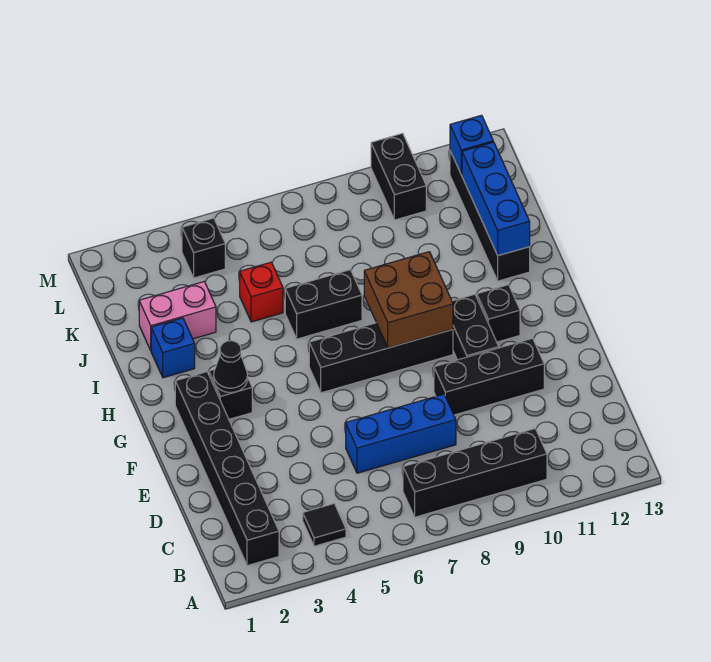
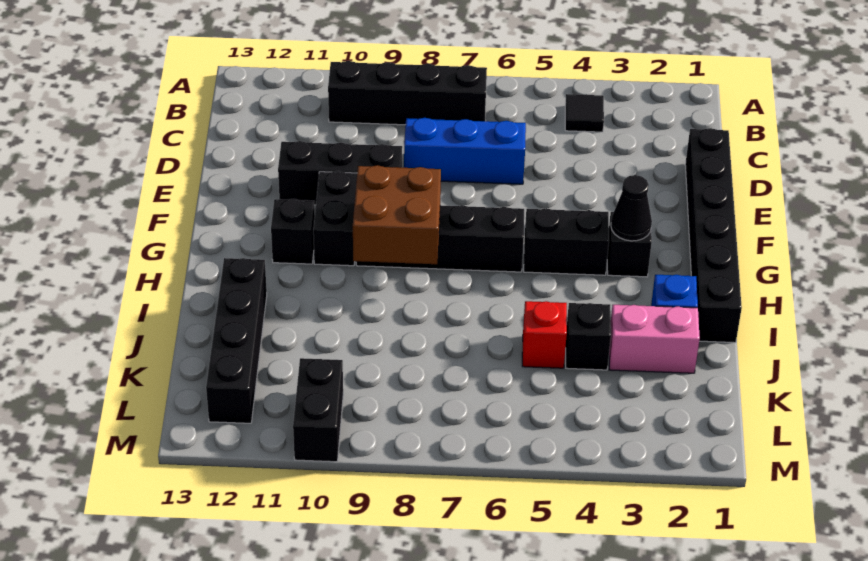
black 1x6 brick [175,372,279,566] -> black 1x6 brick moved to [685,128,742,343]
black 1x2 brick [285,270,362,339] -> black 1x2 brick moved to [524,208,609,275]
blue 1x3 brick [462,142,530,256] -> none
black 1x1 brick [182,218,225,278] -> black 1x1 brick moved to [566,303,611,370]
blue 1x1 brick [450,115,493,175] -> none

